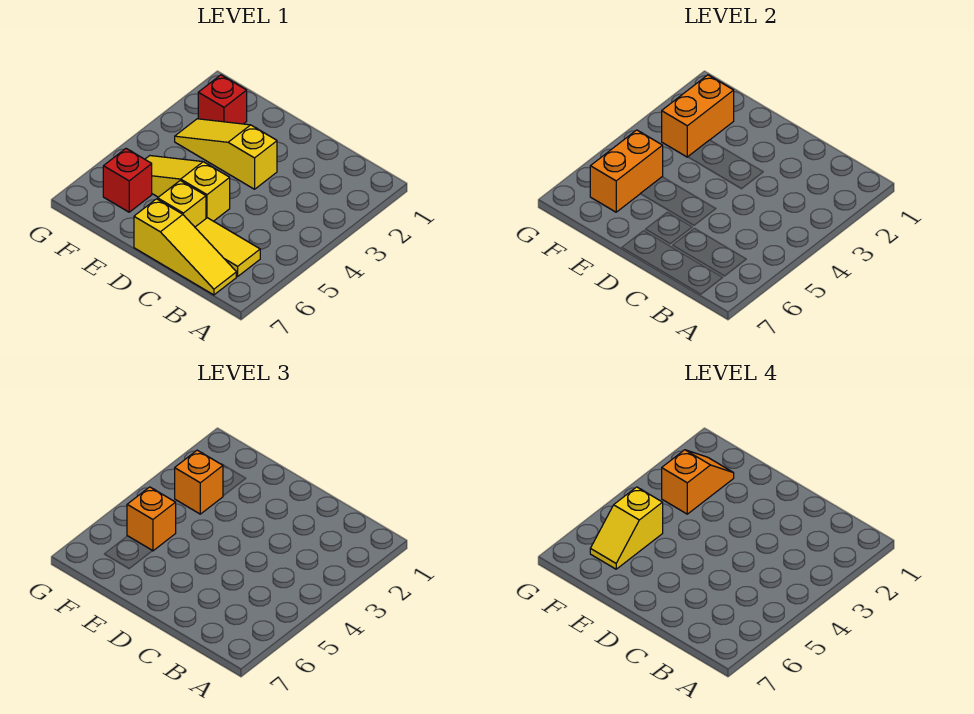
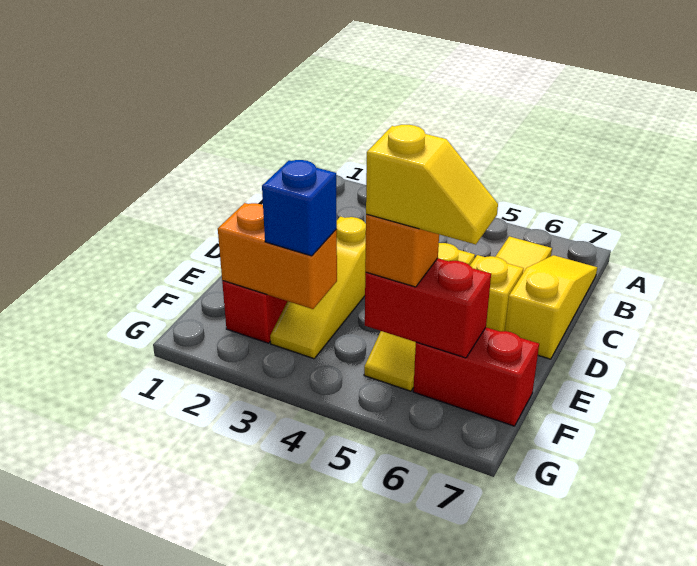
orange 1x2 slope [662,450,734,514] -> none
orange 1x1 brick [175,450,223,514] -> blue 1x1 brick [262,160,337,256]
orange 1x2 brick [590,130,663,212] -> red 1x2 brick [365,258,491,358]
red 1x1 brick [103,149,152,212] -> red 1x2 brick [413,327,539,426]

